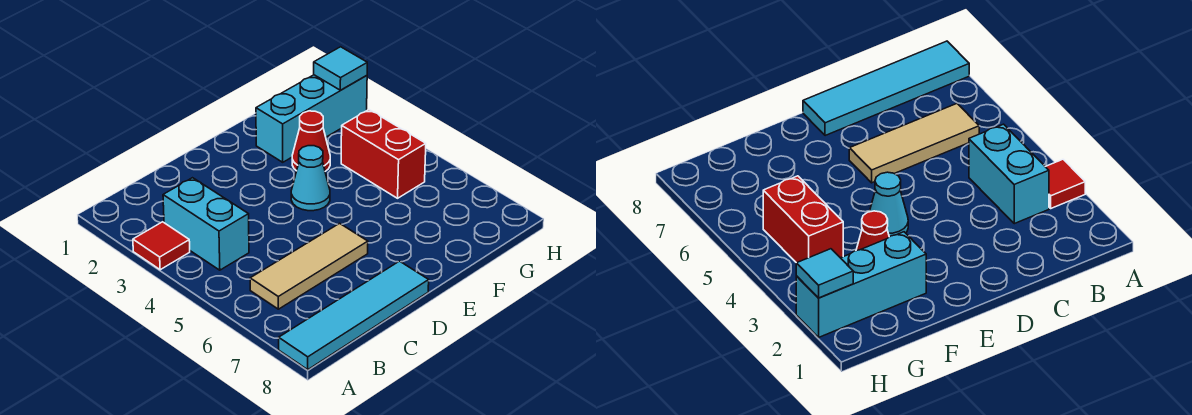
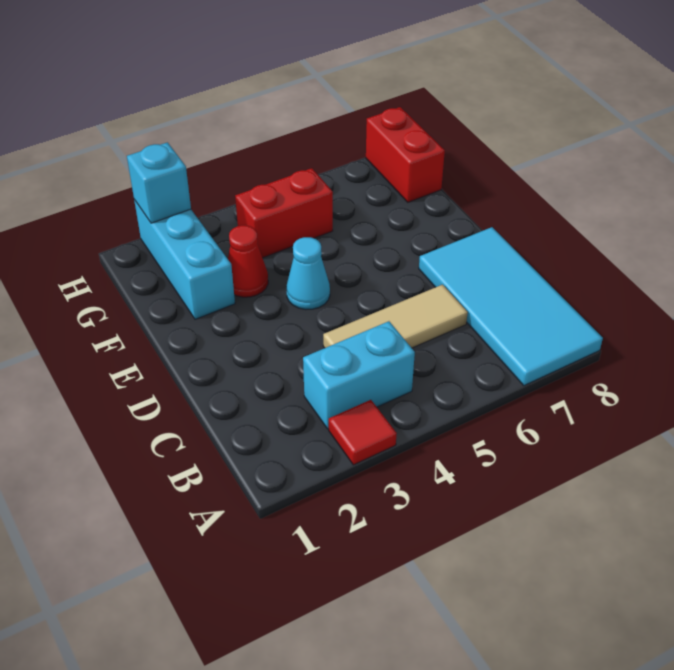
cyan 1x4 tile [279,261,429,370] -> cyan 2x4 tile [419,227,603,386]
tan 1x3 tile [250,223,368,309] -> tan 1x3 tile turned to [323,285,468,348]
none -> red 1x2 brick [366,107,445,202]
cyan 1x1 tile [314,47,367,90] -> cyan 1x1 brick [127,142,191,223]

